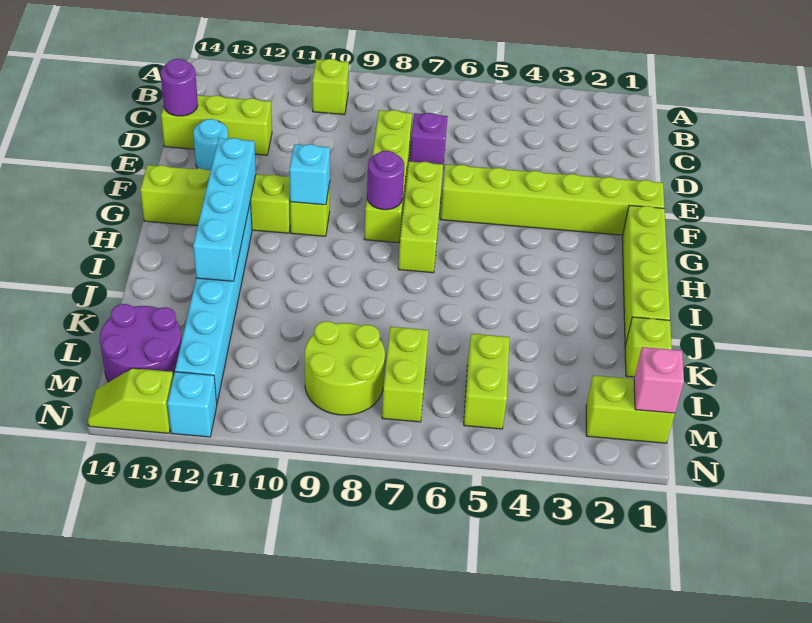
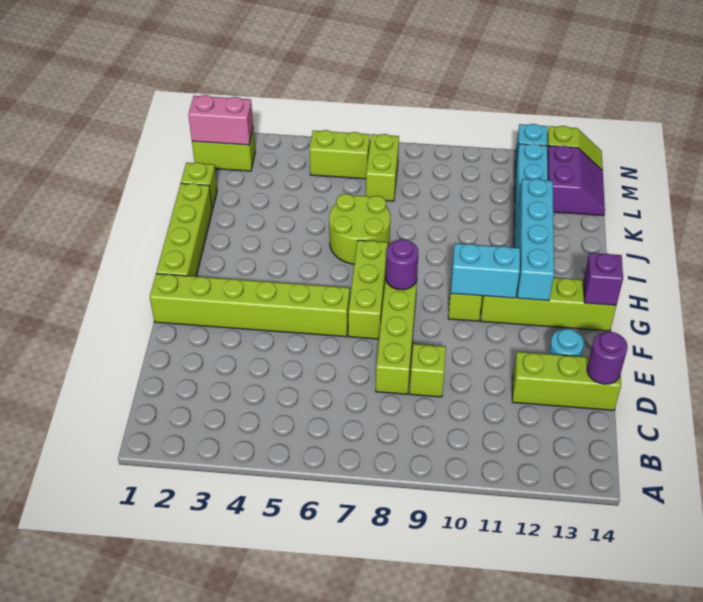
lime 1x1 brick [312,59,349,115] -> lime 1x1 brick moved to [410,344,446,397]
purple 1x1 brick [410,113,448,165] -> purple 1x1 brick moved to [584,253,623,305]
cyan 1x1 brick [289,144,330,205] -> cyan 1x2 brick [451,243,520,298]
lime 1x2 brick [464,334,510,429] -> lime 1x2 brick turned to [309,130,370,179]
lime 2x2 round brick [305,321,385,415] -> lime 2x2 round brick moved to [329,194,390,264]
purple 2x2 round brick [100,304,182,382] -> purple 2x2 slope [547,145,605,216]
pink 1x1 brick [634,347,684,413] -> pink 1x2 brick [188,95,253,145]

